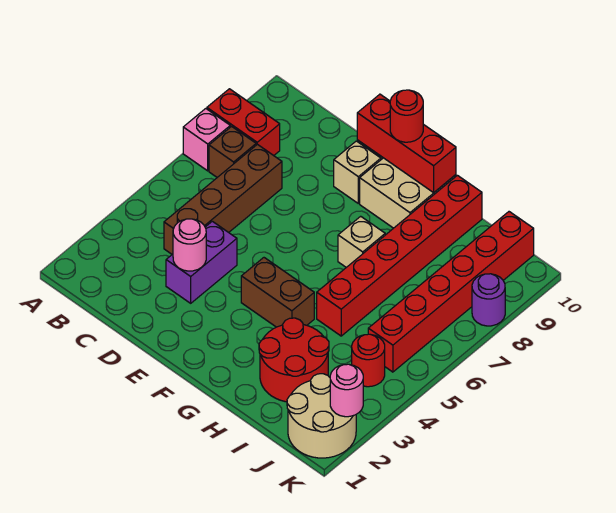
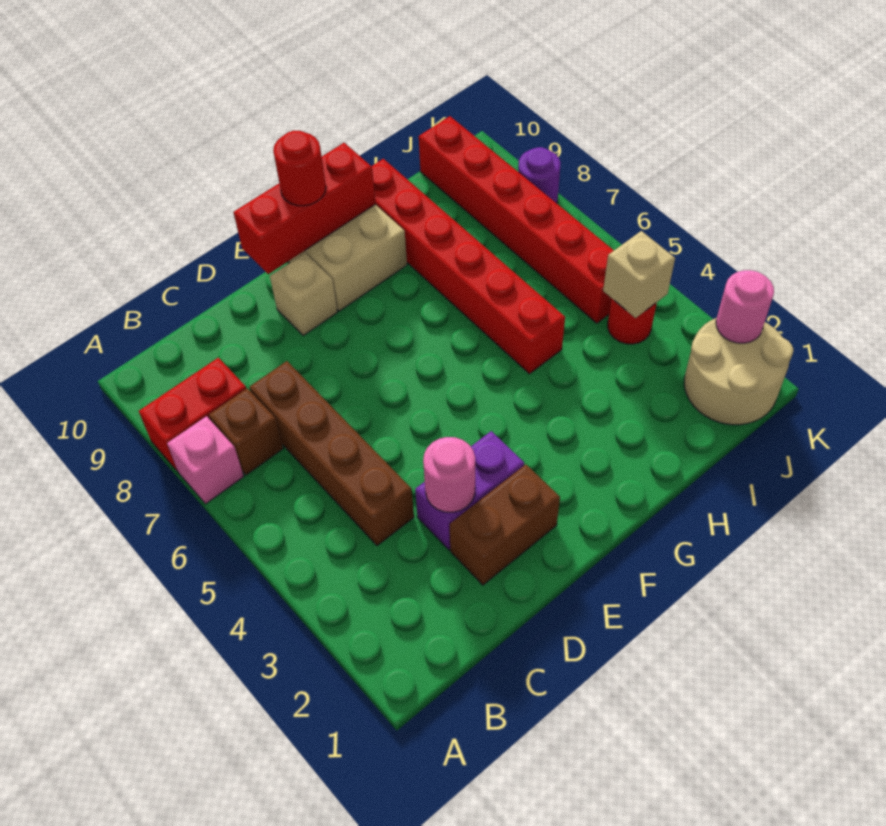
purple 1x2 brick [166,221,237,303] -> purple 1x2 brick turned to [415,431,524,550]
brown 1x2 brick [241,258,314,327] -> brown 1x2 brick moved to [450,464,560,585]
tan 1x1 brick [338,216,385,267] -> tan 1x1 brick moved to [603,231,675,318]
red 2x2 round brick [259,318,329,402] -> none

